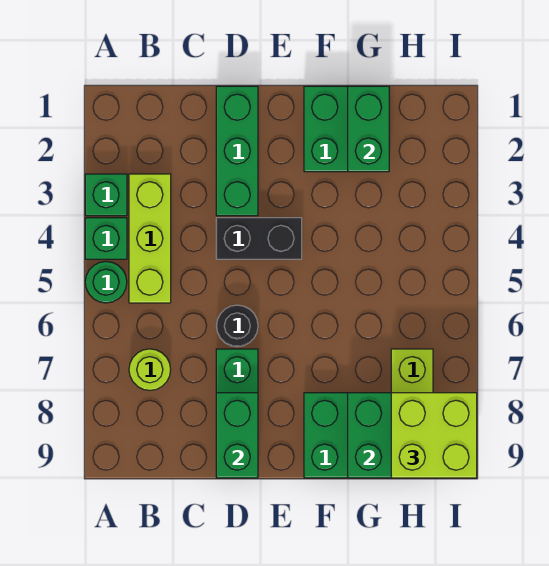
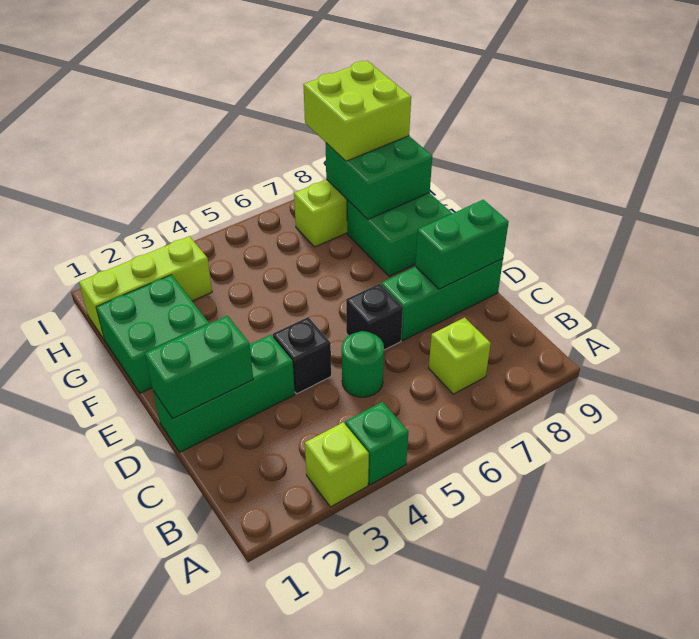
green 1x1 brick [85,174,127,216] -> lime 1x1 brick [305,422,369,507]
green 1x1 round brick [85,261,127,303] -> green 1x1 round brick moved to [342,331,384,397]
lime 1x3 brick [129,174,171,303] -> lime 1x3 brick moved to [79,236,212,339]
lime 1x1 round brick [129,349,171,390] -> lime 1x1 brick [429,317,491,394]
black 1x2 brick [216,218,302,259] -> black 1x1 brick [273,317,331,394]
black 1x1 round brick [217,305,258,347] -> black 1x1 brick [346,283,403,350]
green 1x2 brick [348,86,389,172] -> green 1x2 brick moved to [145,316,253,419]

